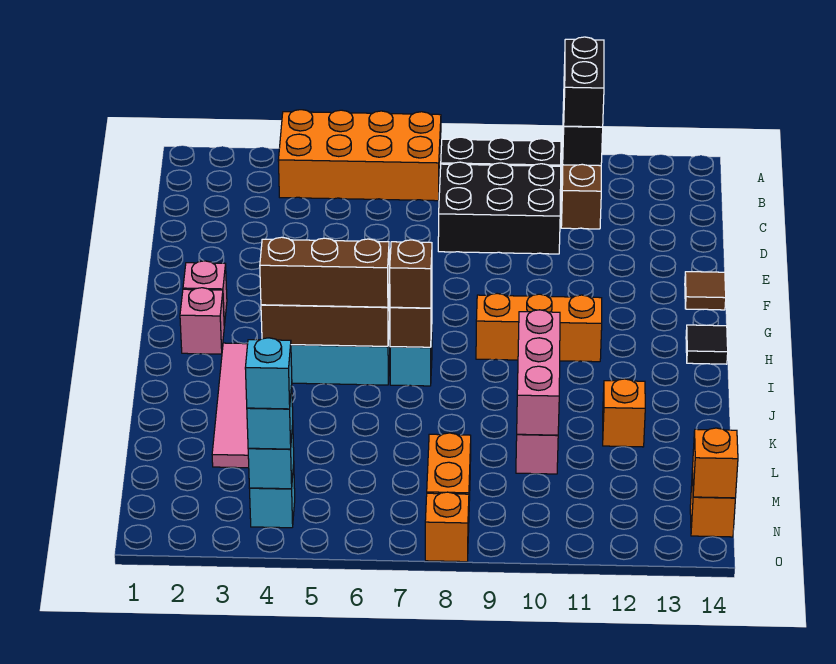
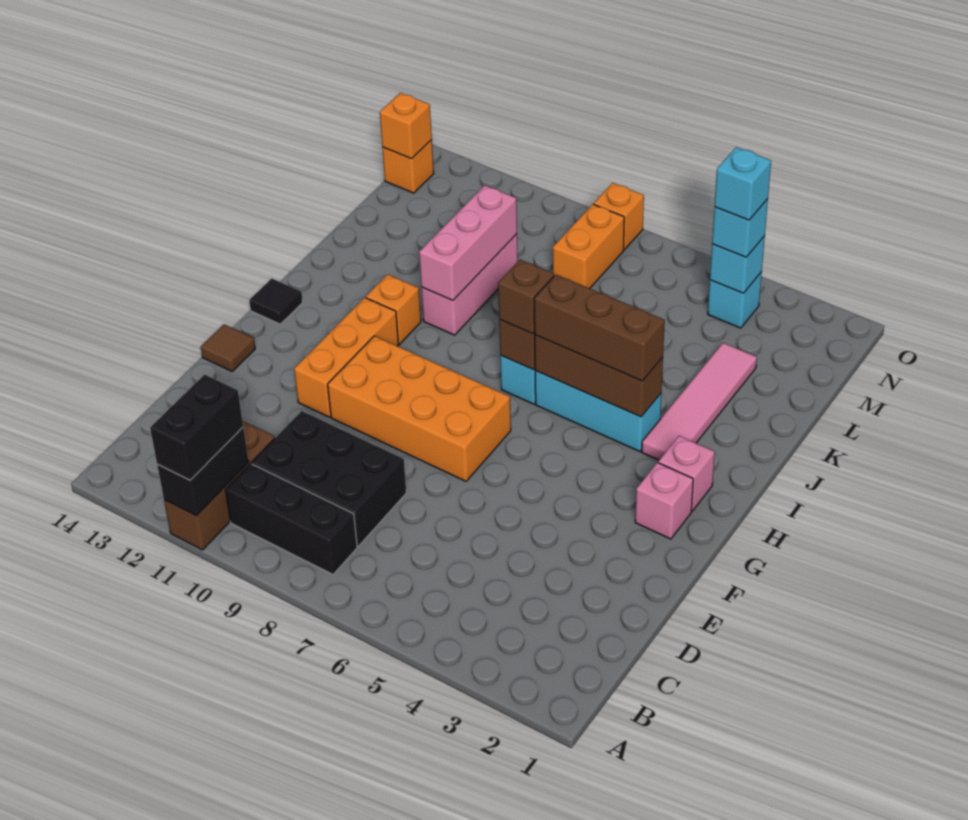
orange 2x4 brick [278,110,441,201] -> orange 2x4 brick moved to [328,336,511,481]
orange 1x3 brick [476,293,602,362] -> orange 1x3 brick turned to [294,298,399,417]
orange 1x1 brick [603,379,645,447] -> orange 1x1 brick moved to [366,274,421,344]

